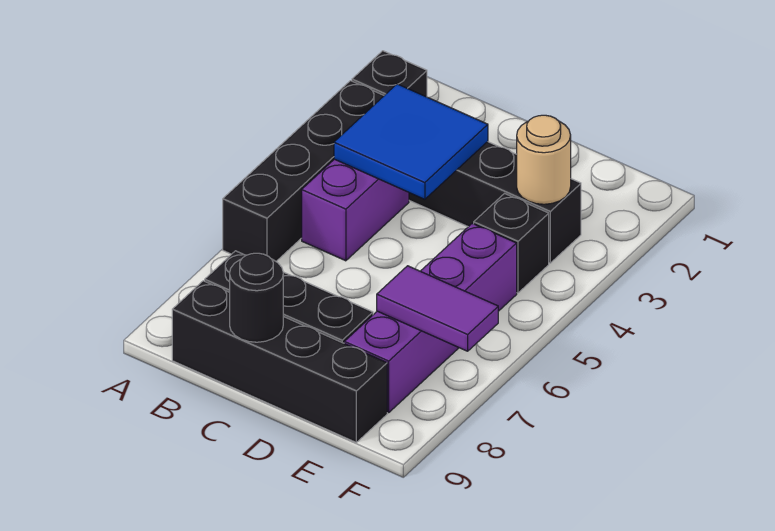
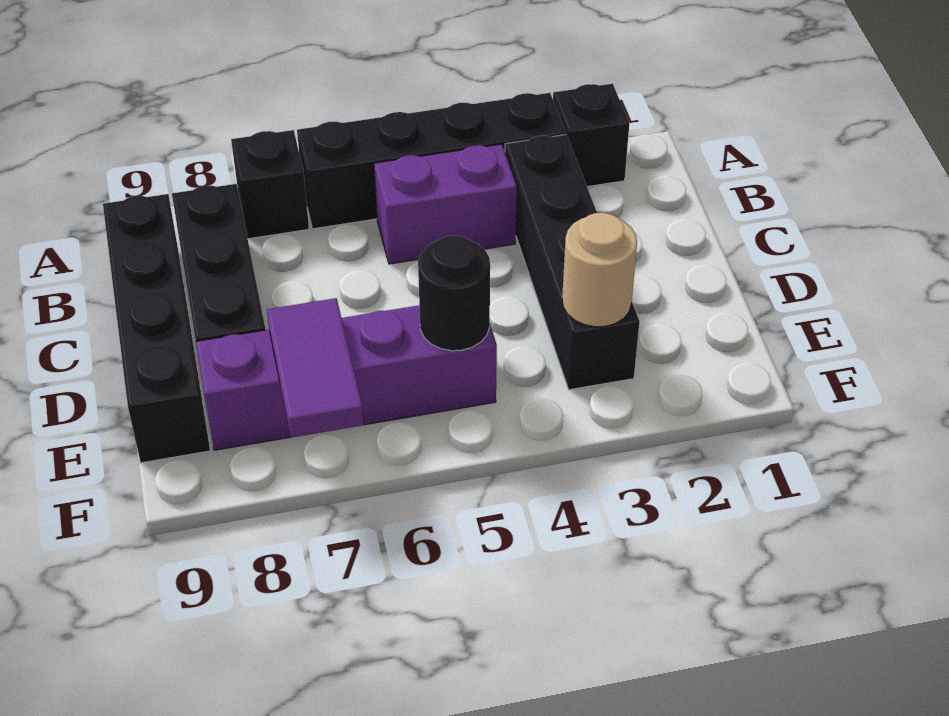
blue 2x2 tile [334,84,488,199] -> none
black 1x1 round brick [230,253,283,342] -> black 1x1 round brick moved to [418,236,490,351]
black 1x1 brick [474,194,549,293] -> black 1x1 brick moved to [231,130,309,239]

